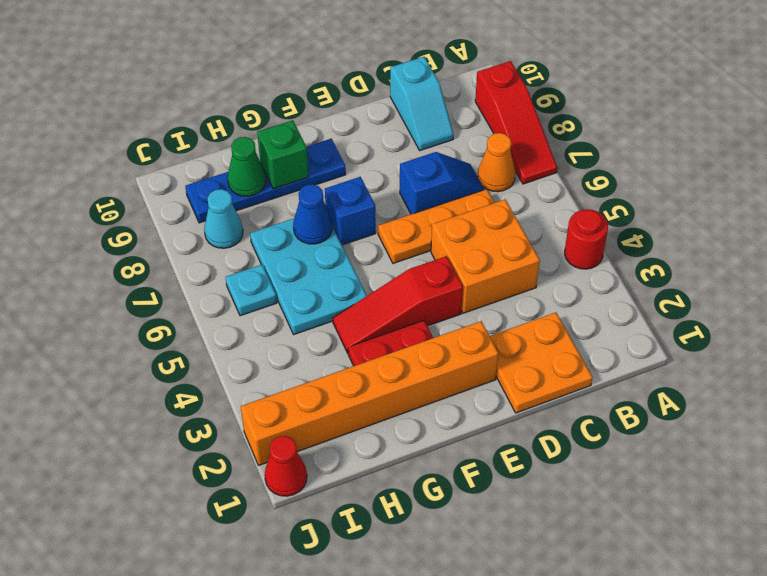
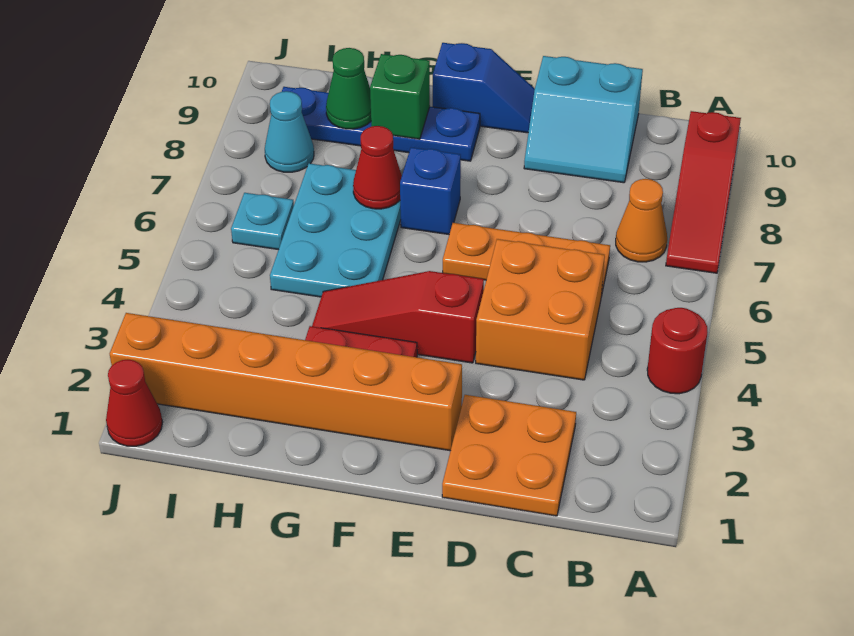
blue 1x2 slope [400,152,485,214] -> blue 1x2 slope moved to [433,43,535,133]
cyan 1x2 slope [390,57,454,150] -> cyan 2x2 slope [524,56,643,183]
blue 1x1 cone [293,184,332,244] -> red 1x1 cone [353,126,402,209]

